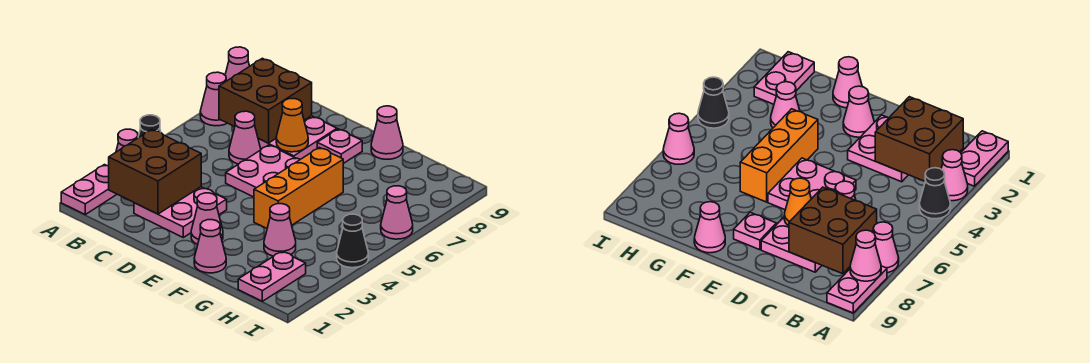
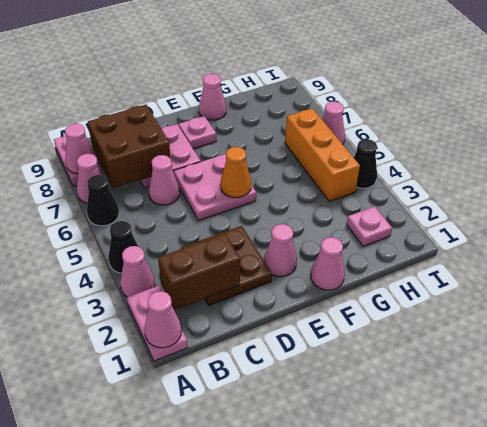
none -> black 1x1 cone [87,175,119,226]
brown 2x2 brick [109,129,201,214] -> brown 1x2 brick [158,234,240,310]
pink 2x2 plate [134,187,227,237] -> brown 2x2 plate [181,226,272,305]
orange 1x1 cone [276,99,308,152] -> orange 1x1 cone moved to [220,147,251,198]
orange 1x3 brick [254,147,343,228] -> orange 1x3 brick moved to [285,108,360,201]
pink 1x1 cone [264,204,296,256] -> pink 1x1 cone moved to [144,291,181,348]
pink 1x2 plate [238,251,306,301] -> pink 1x1 plate [347,206,392,246]

